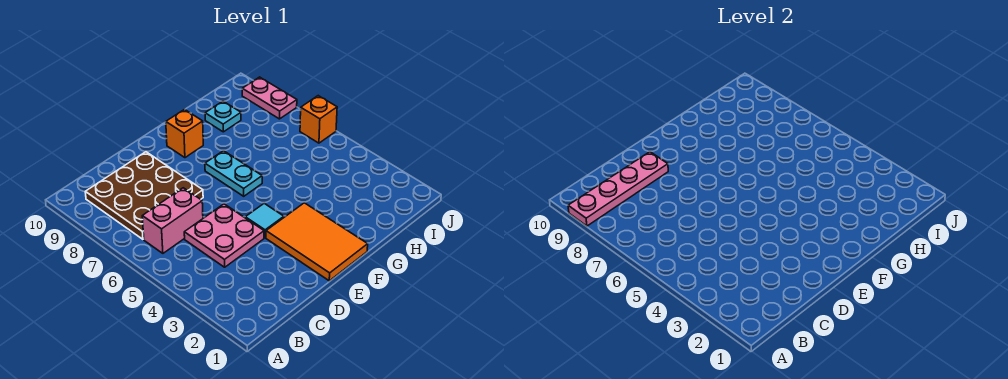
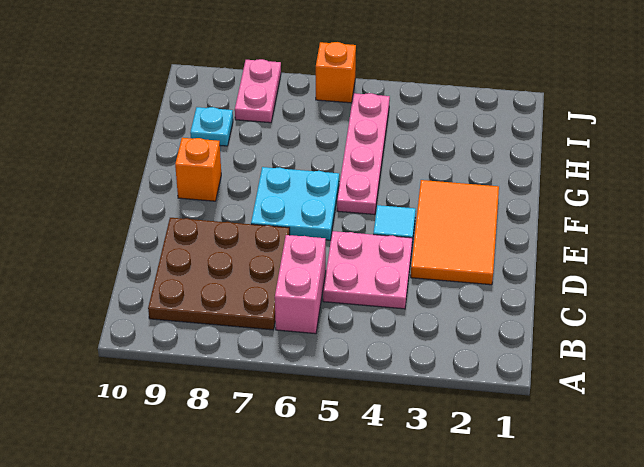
pink 1x4 plate [568,152,668,226] -> pink 1x4 plate moved to [337,93,390,215]
orange 2x3 tile [266,203,368,281] -> orange 2x3 tile turned to [411,180,499,285]
cyan 1x2 plate [205,151,262,196] -> cyan 2x2 plate [251,167,339,240]
pink 1x2 plate [242,77,297,119] -> pink 1x2 plate turned to [235,59,281,123]

